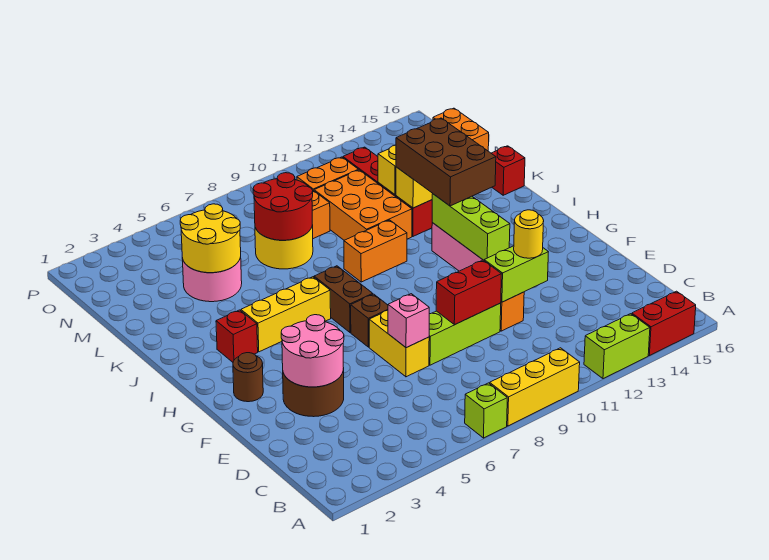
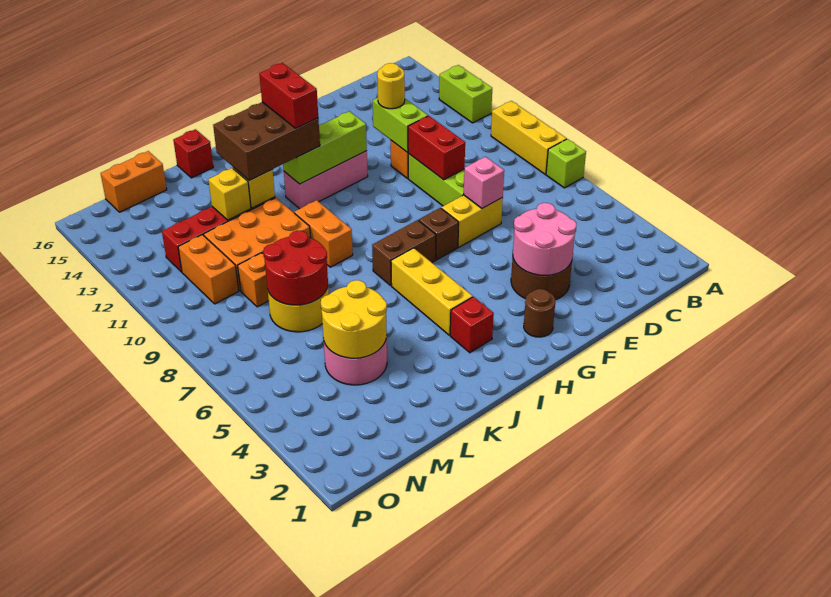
red 1x2 brick [632,291,696,356] -> red 1x2 brick moved to [259,63,318,128]

